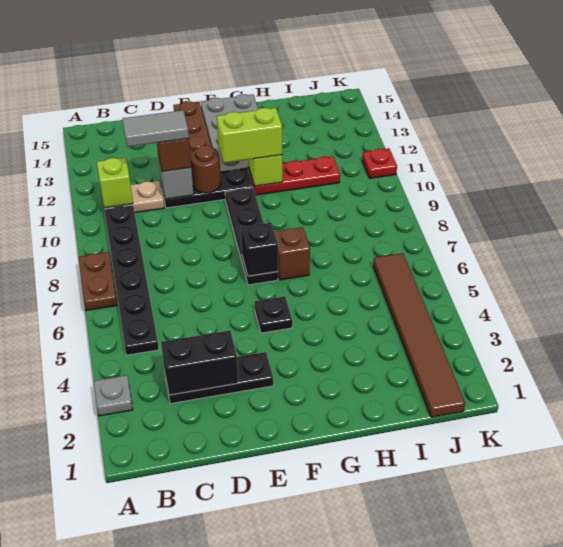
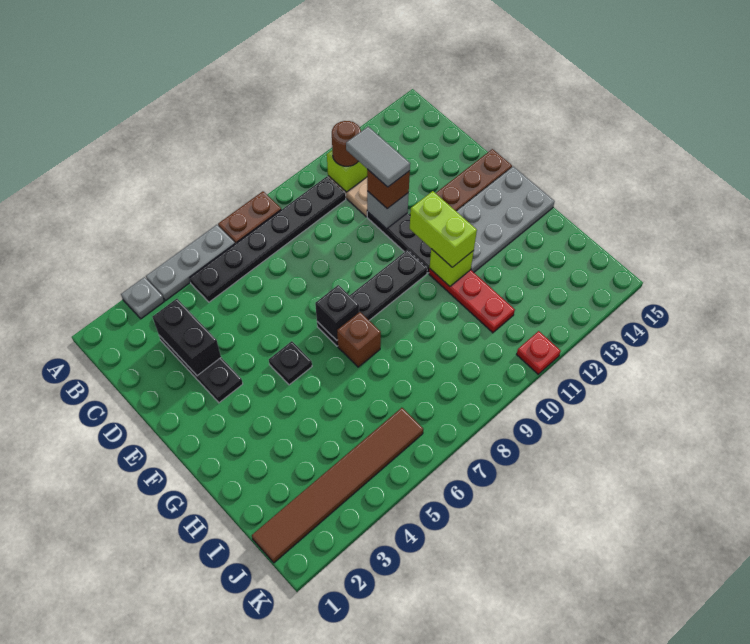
none -> grey 1x3 plate [146,225,235,301]
brown 1x1 round brick [190,145,221,193] -> brown 1x1 round brick moved to [332,121,361,166]

